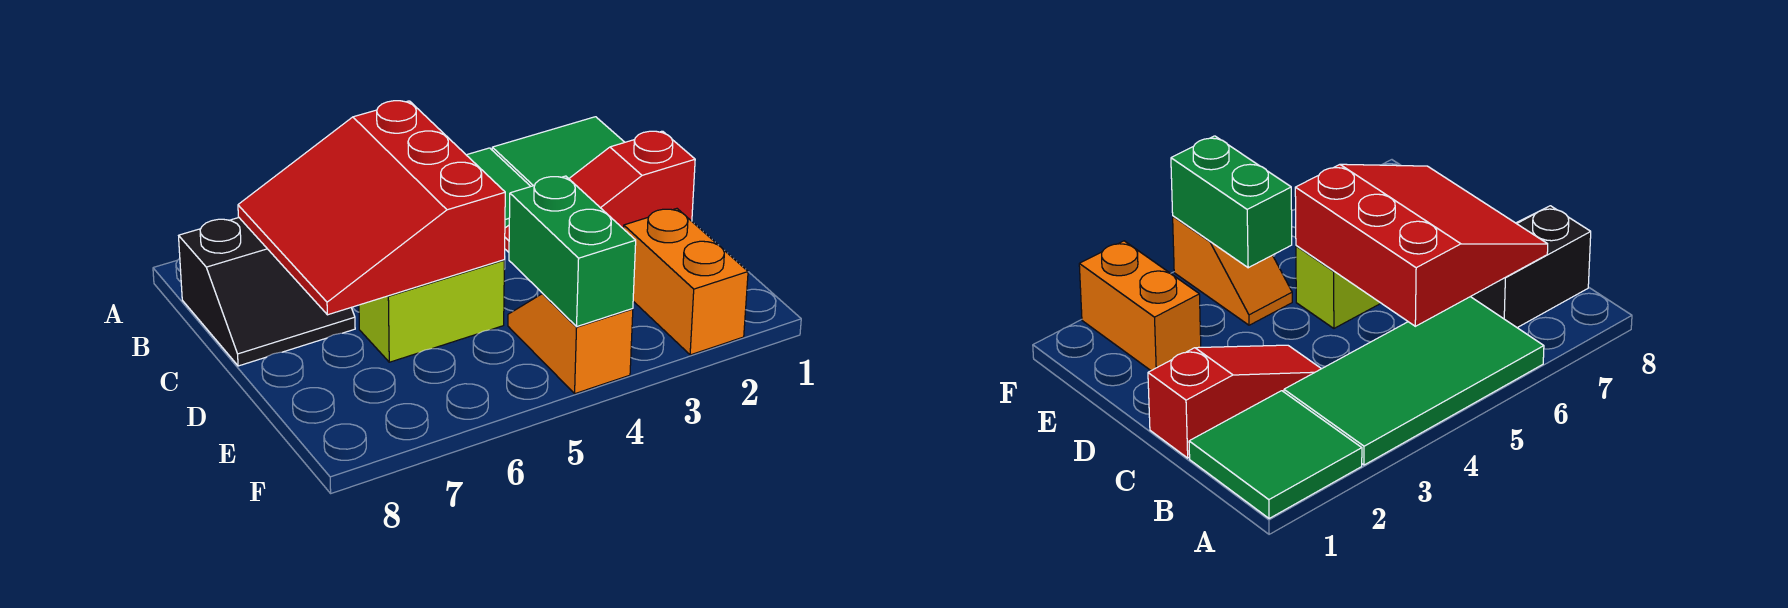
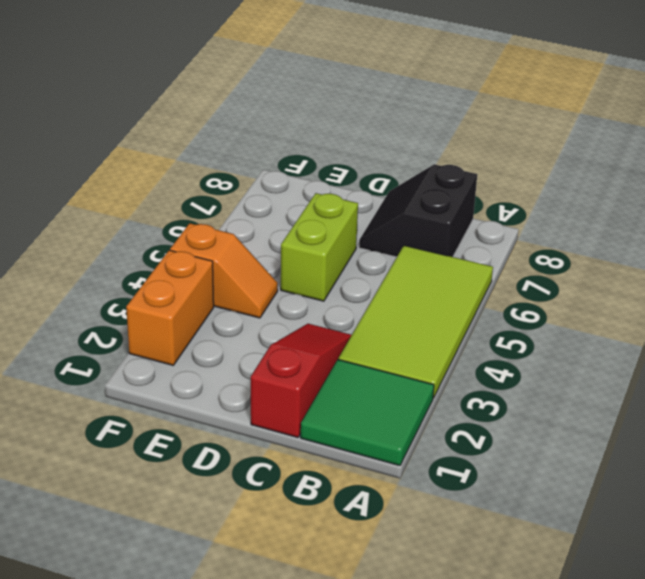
green 2x4 tile [1284,297,1544,465] -> lime 2x4 tile [338,245,493,398]
red 3x3 slope [238,101,505,315] -> none
orange 1x2 brick [624,209,748,355] -> orange 1x2 brick turned to [126,250,214,365]
green 1x2 brick [509,176,636,326] -> none

